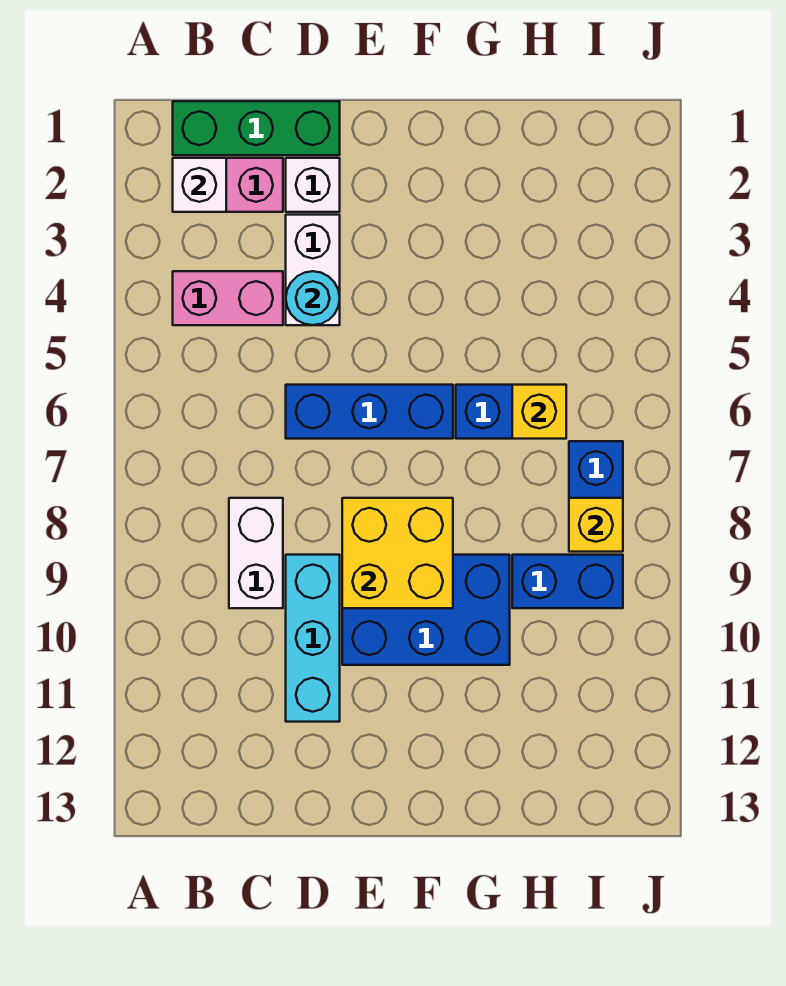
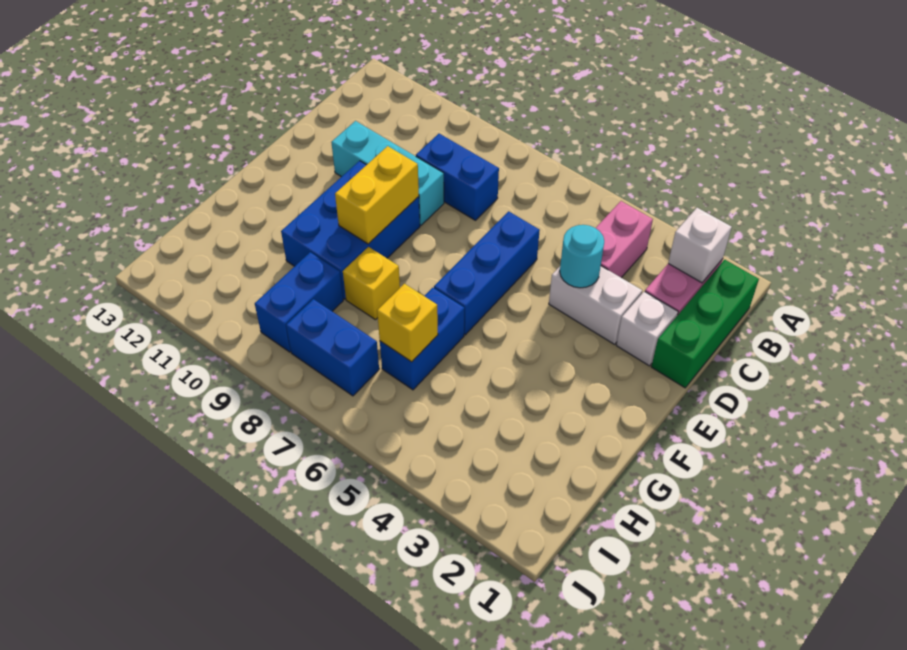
white 1x2 brick [229,498,283,608] -> blue 1x2 brick [416,134,499,220]
yellow 2x2 brick [342,498,453,608] -> yellow 1x2 brick [335,146,419,244]
yellow 1x1 brick [569,498,623,552] -> yellow 1x1 brick moved to [343,247,400,320]

